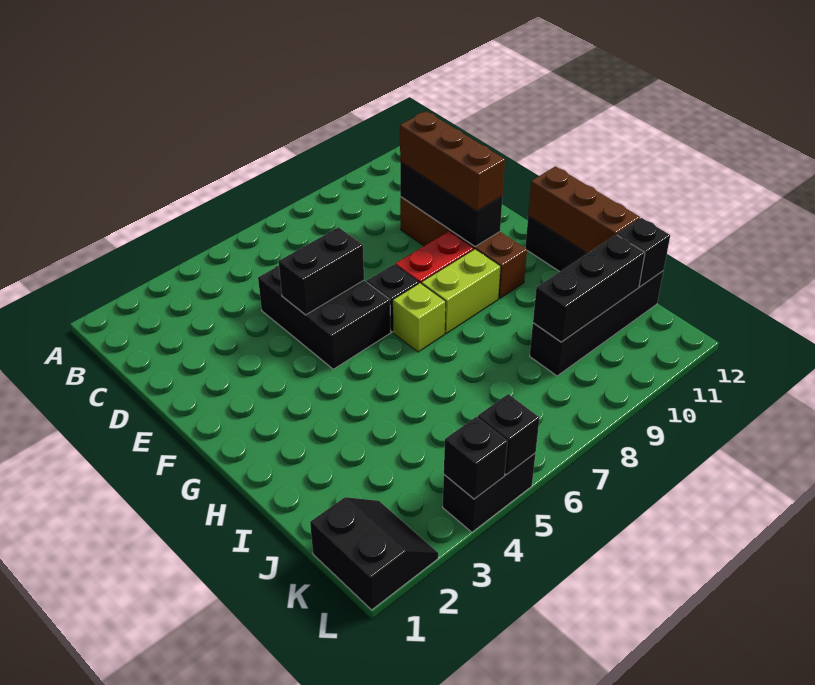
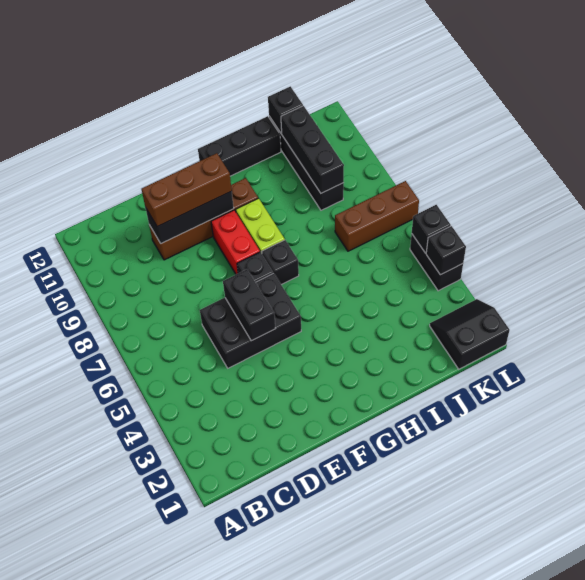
lime 1x1 brick [393,283,446,352] -> black 1x1 brick [262,240,299,285]
brown 1x3 brick [528,166,640,253] -> brown 1x3 brick moved to [335,181,419,251]

